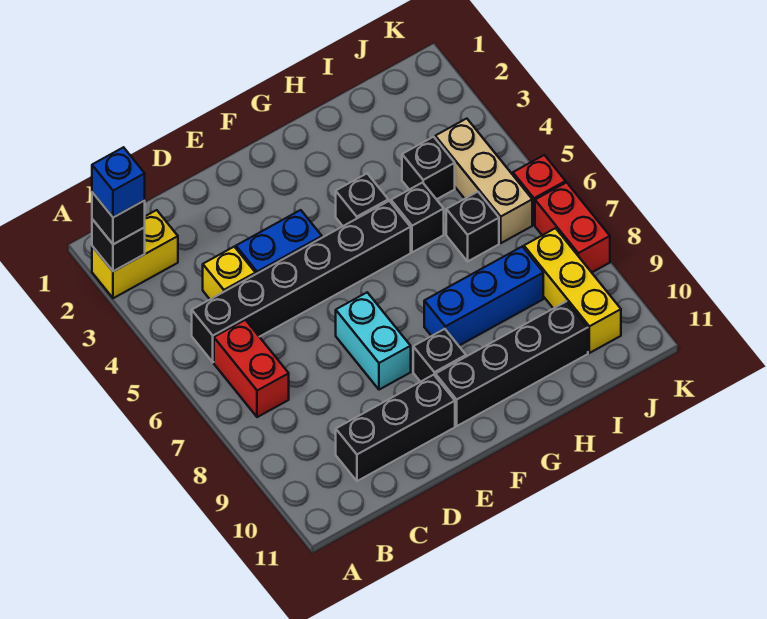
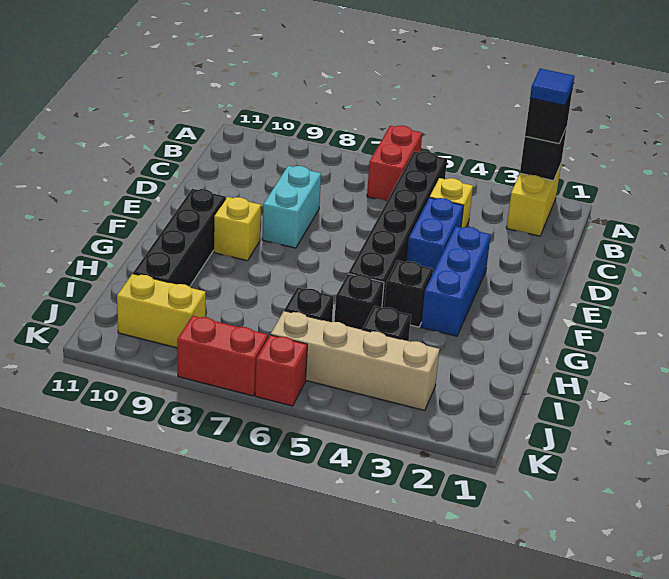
blue 1x1 brick [92,147,145,217] -> blue 1x1 tile [530,69,574,105]
red 1x2 brick [214,320,289,417] -> red 1x2 brick turned to [367,126,422,201]
black 1x3 brick [336,375,455,481] -> none
cyan 1x2 brick [336,292,411,390] -> cyan 1x2 brick turned to [262,166,321,248]
black 1x1 brick [413,329,466,382] -> yellow 1x1 brick [214,197,261,261]
blue 1x3 brick [424,247,543,346] -> blue 1x3 brick moved to [421,226,491,336]
tan 1x3 brick [435,119,532,243] -> tan 1x4 brick [271,311,439,410]
yellow 1x3 brick [524,228,621,353] -> yellow 1x2 brick [117,274,206,348]

